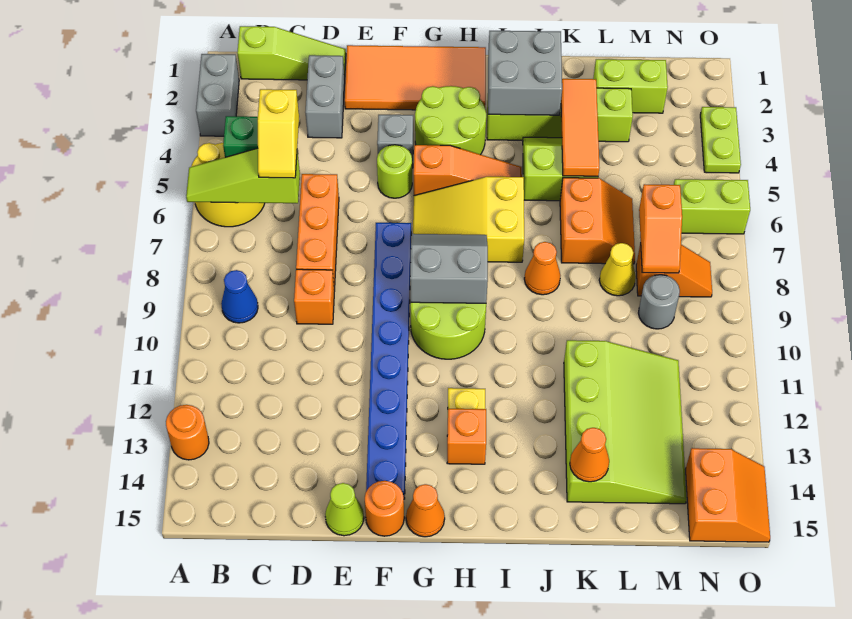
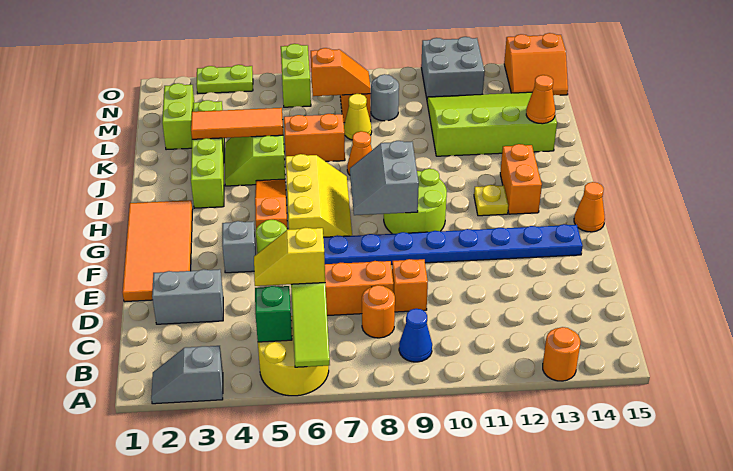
grey 1x2 brick [196,54,239,136] -> grey 1x2 slope [151,346,223,404]
lime 1x3 slope [237,26,346,80] -> none
yellow 1x2 slope [258,89,299,178] -> yellow 1x2 slope turned to [254,228,325,286]
lime 1x1 cone [325,483,364,536] -> none
orange 1x1 round brick [365,481,404,536] -> orange 1x1 round brick moved to [362,285,395,338]
lime 2x2 round brick [415,86,486,155] -> none
yellow 2x3 slope [413,177,524,262] -> yellow 2x3 slope turned to [286,154,352,237]
orange 1x1 brick [447,409,486,464] -> orange 1x2 brick [500,144,542,214]
grey 2x2 brick [488,31,562,115] -> grey 2x2 brick moved to [421,37,485,98]
orange 2x2 slope [686,448,770,542] -> orange 2x2 slope turned to [504,33,568,95]

